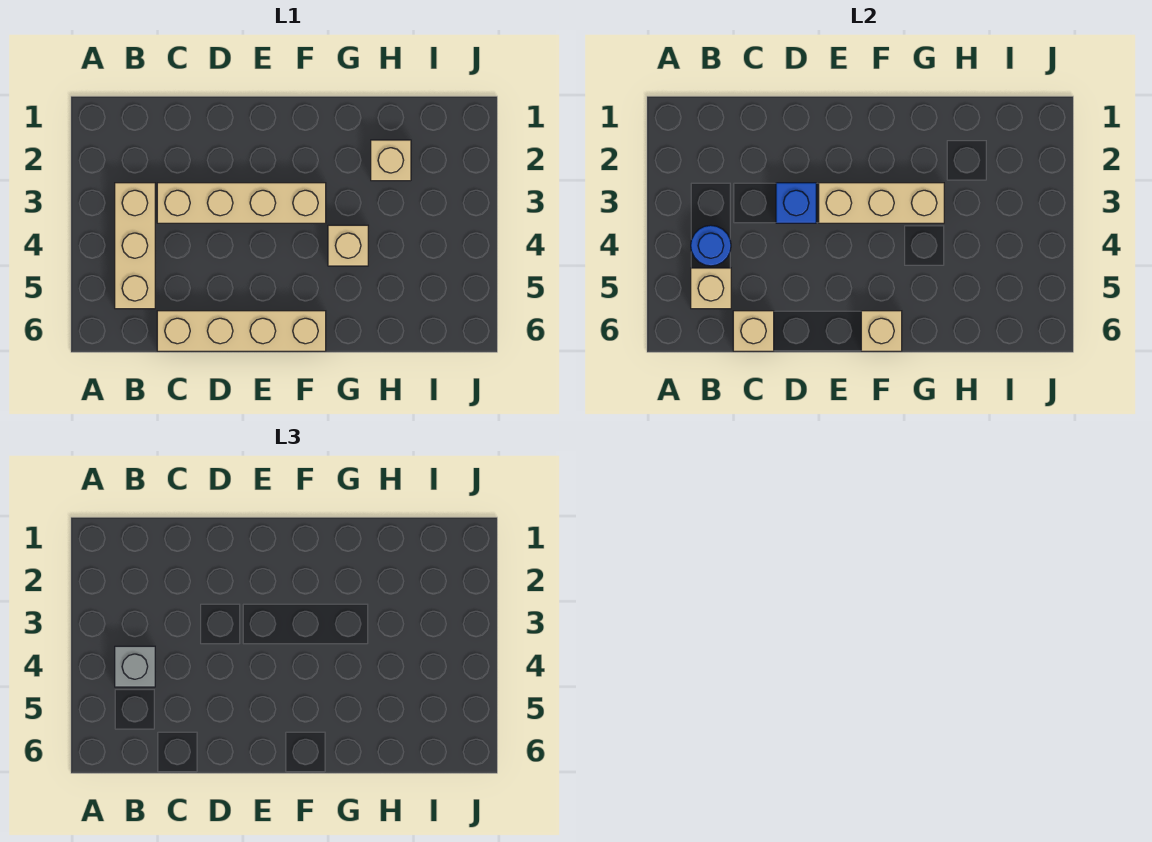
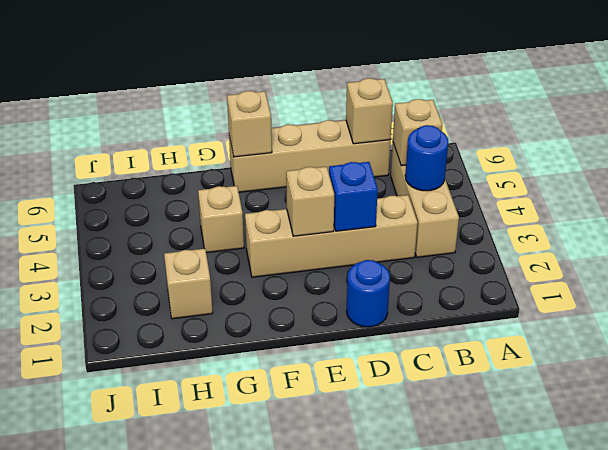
grey 1x1 brick [115,646,155,687] -> none
none -> blue 1x1 round brick [347,260,390,327]
tan 1x3 brick [819,183,944,223] -> tan 1x1 brick [286,167,334,236]

